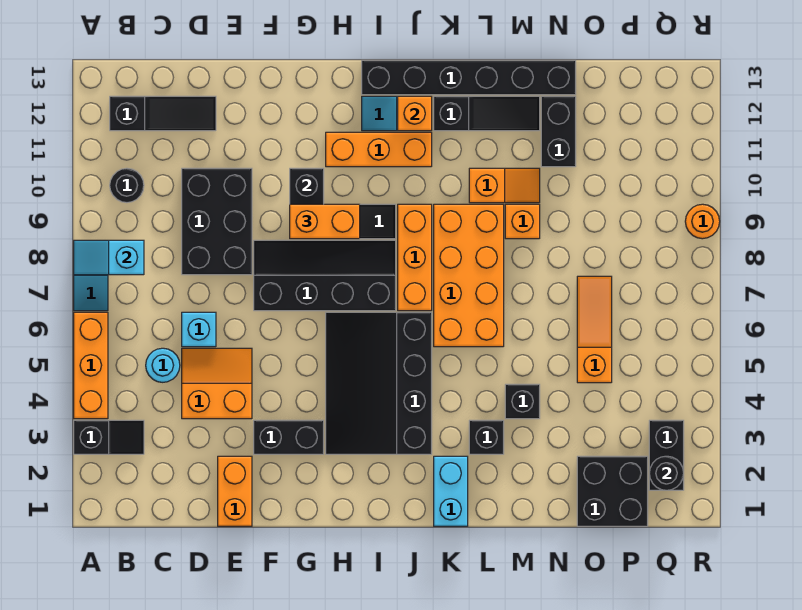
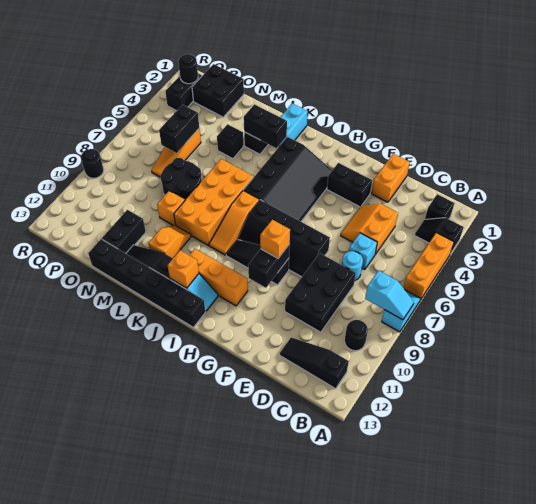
none -> black 1x1 brick [425,194,454,219]
cyan 1x1 round brick [146,348,180,382] -> cyan 1x1 round brick moved to [342,251,363,280]
orange 2x2 slope [182,348,252,419] -> orange 2x2 slope turned to [341,204,398,254]
orange 1x2 brick [290,204,360,239] -> orange 1x1 brick [260,220,290,258]
orange 1x3 brick [398,204,432,311] -> orange 1x3 slope [209,190,259,255]
none -> black 1x2 brick [244,104,287,148]
orange 1x2 slope [469,168,540,203] -> orange 1x2 slope turned to [149,225,191,258]
none -> black 2x2 round brick [160,158,201,200]
none -> black 1x2 brick [159,105,199,153]
orange 1x1 round brick [685,204,720,239] -> black 1x1 round brick [81,149,104,178]

